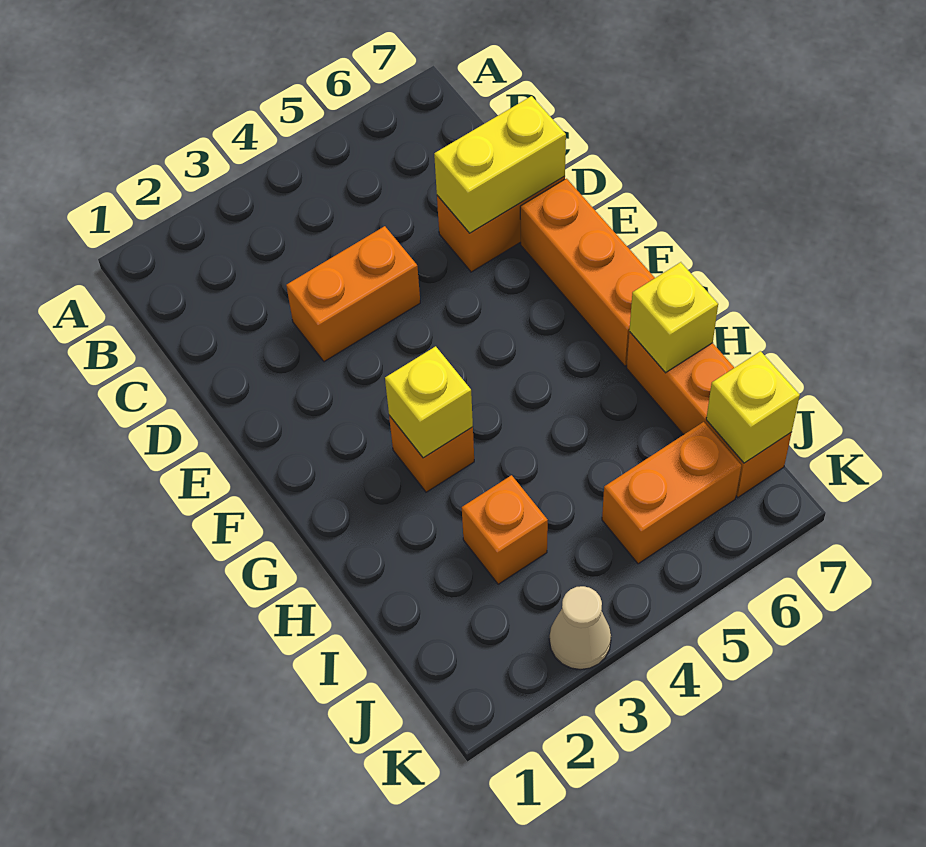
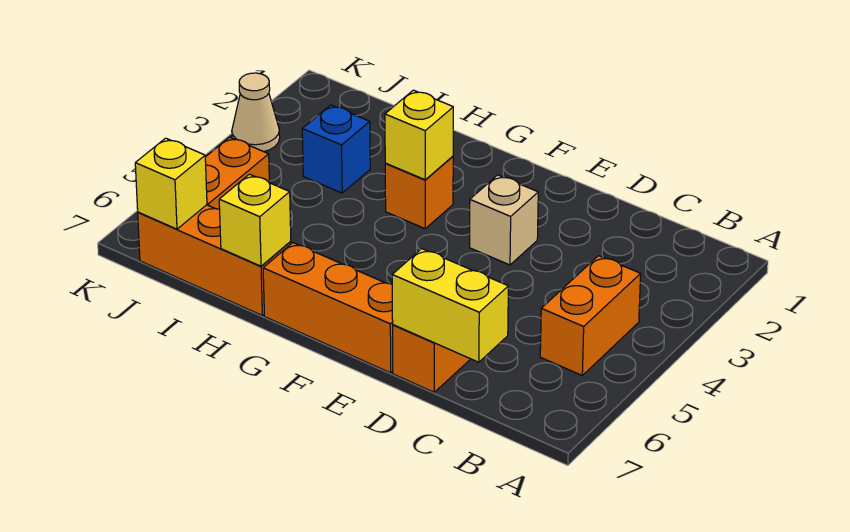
orange 1x2 brick [286,226,420,362] -> orange 1x2 brick moved to [540,256,641,375]
yellow 1x2 brick [434,96,566,233] -> yellow 1x2 brick turned to [392,249,508,362]
none -> tan 1x1 brick [470,175,538,265]
orange 1x1 brick [462,475,548,584] -> blue 1x1 brick [302,105,370,193]

